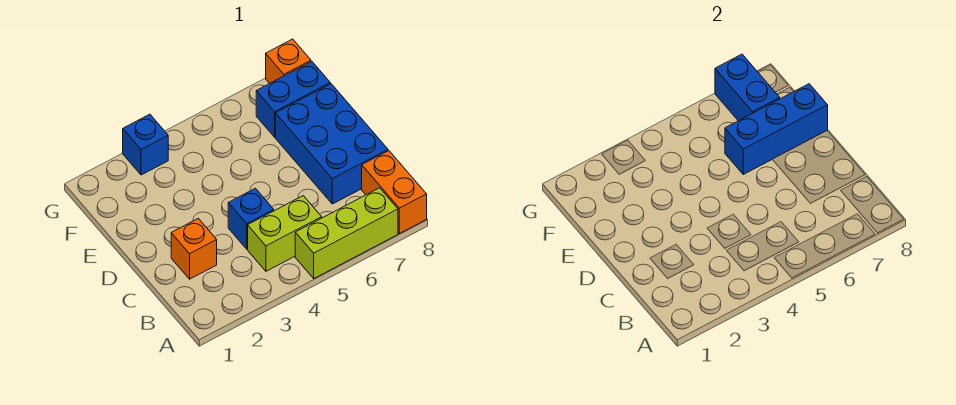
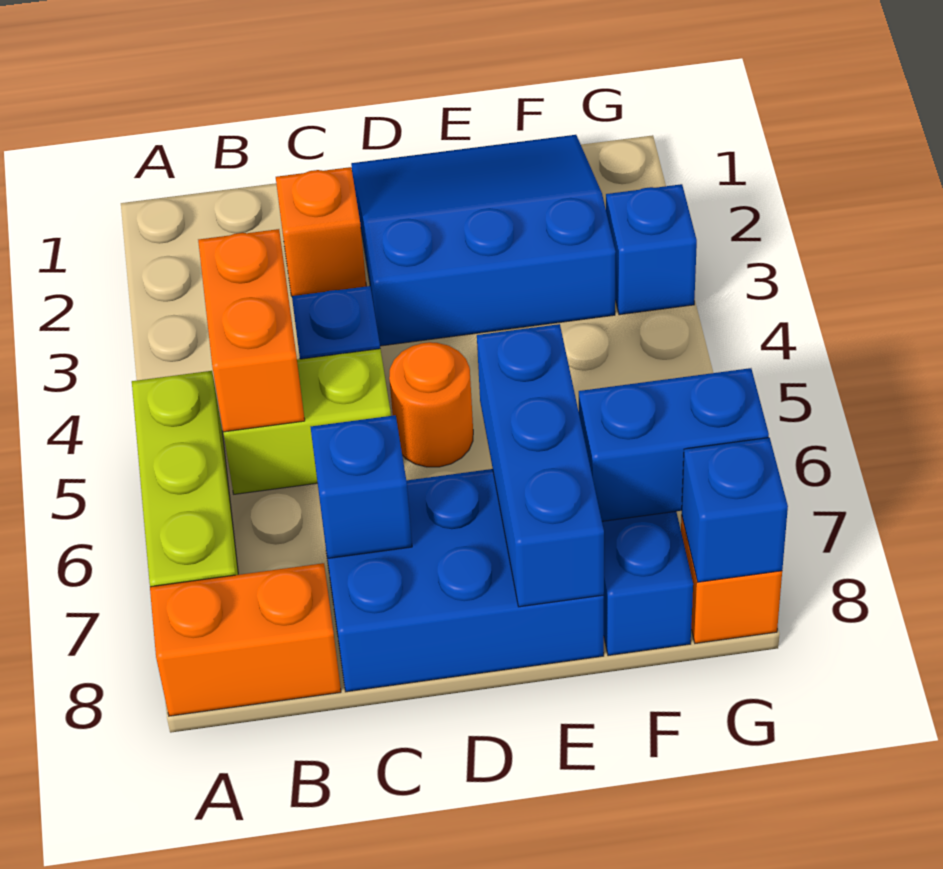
lime 1x2 brick [248,196,322,271] -> lime 1x2 brick turned to [223,349,391,494]
none -> orange 1x2 brick [198,229,305,432]
none -> blue 1x1 brick [311,415,412,558]
none -> blue 3x3 slope [351,135,616,346]
none -> orange 1x1 round brick [389,342,473,467]
none -> blue 1x1 brick [682,438,788,582]

